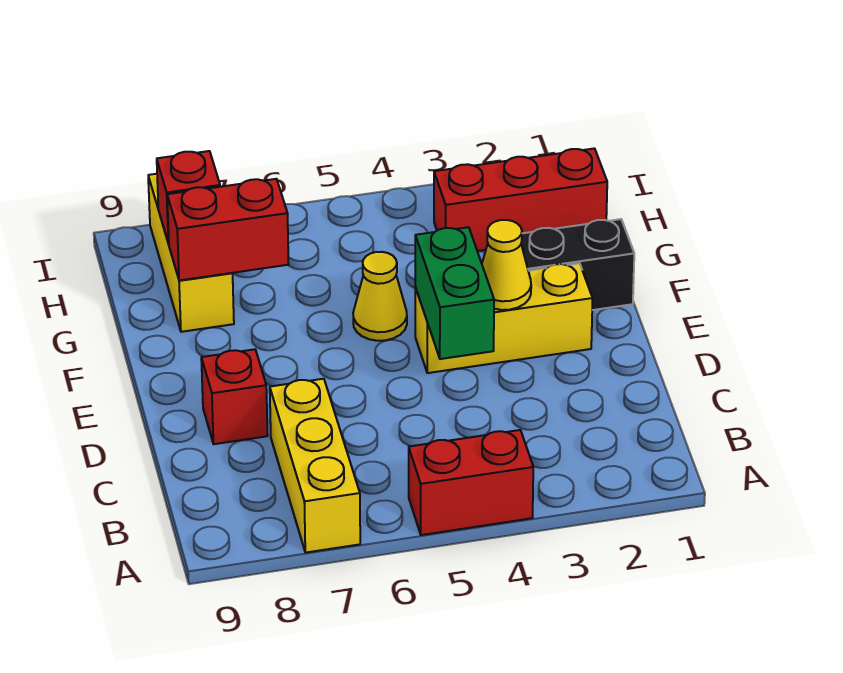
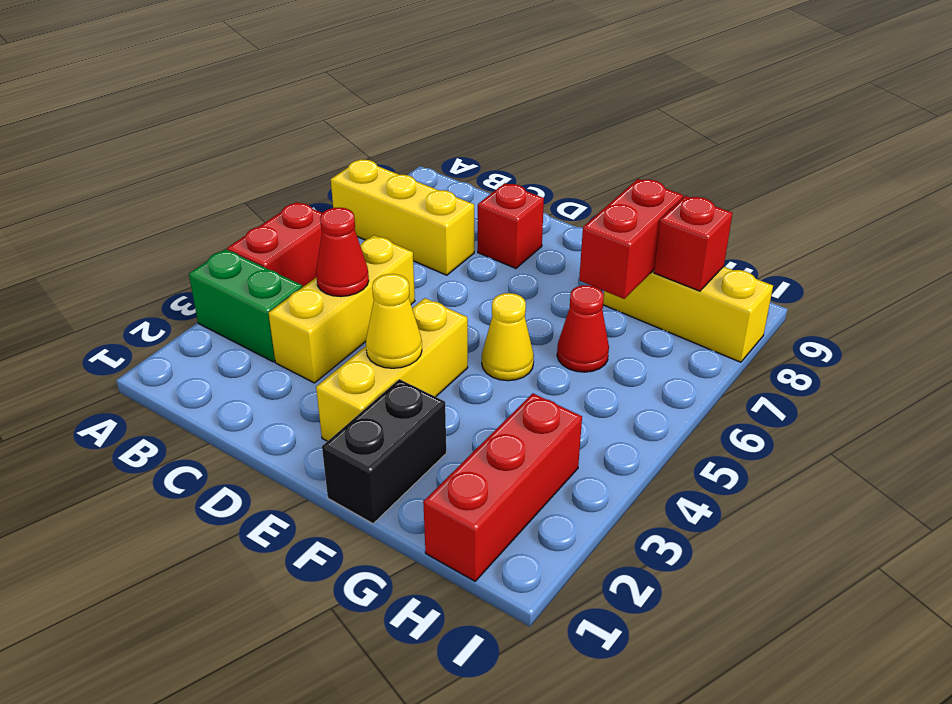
none -> yellow 1x3 brick [269,235,415,383]
none -> red 1x1 cone [316,208,369,297]
green 1x2 brick [415,227,494,359] -> green 1x2 brick moved to [189,249,302,362]
none -> red 1x1 cone [557,285,609,372]

